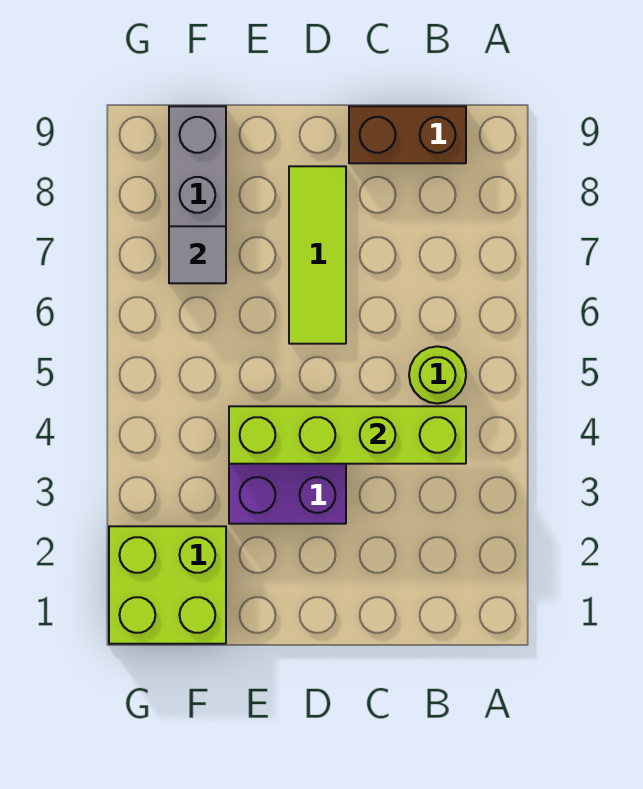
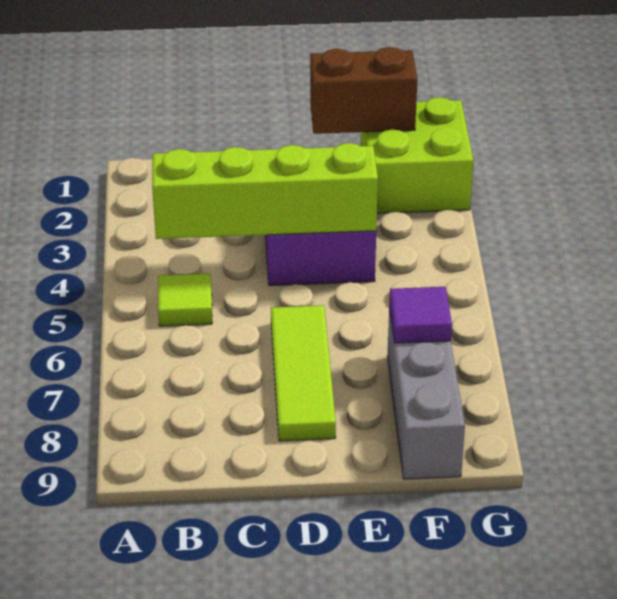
lime 1x1 round brick [409,346,466,403] -> lime 1x1 tile [158,273,212,326]
brown 1x2 brick [349,106,466,163] -> brown 1x2 brick moved to [310,47,417,134]
grey 1x1 tile [169,226,226,283] -> purple 1x1 tile [389,287,452,343]

